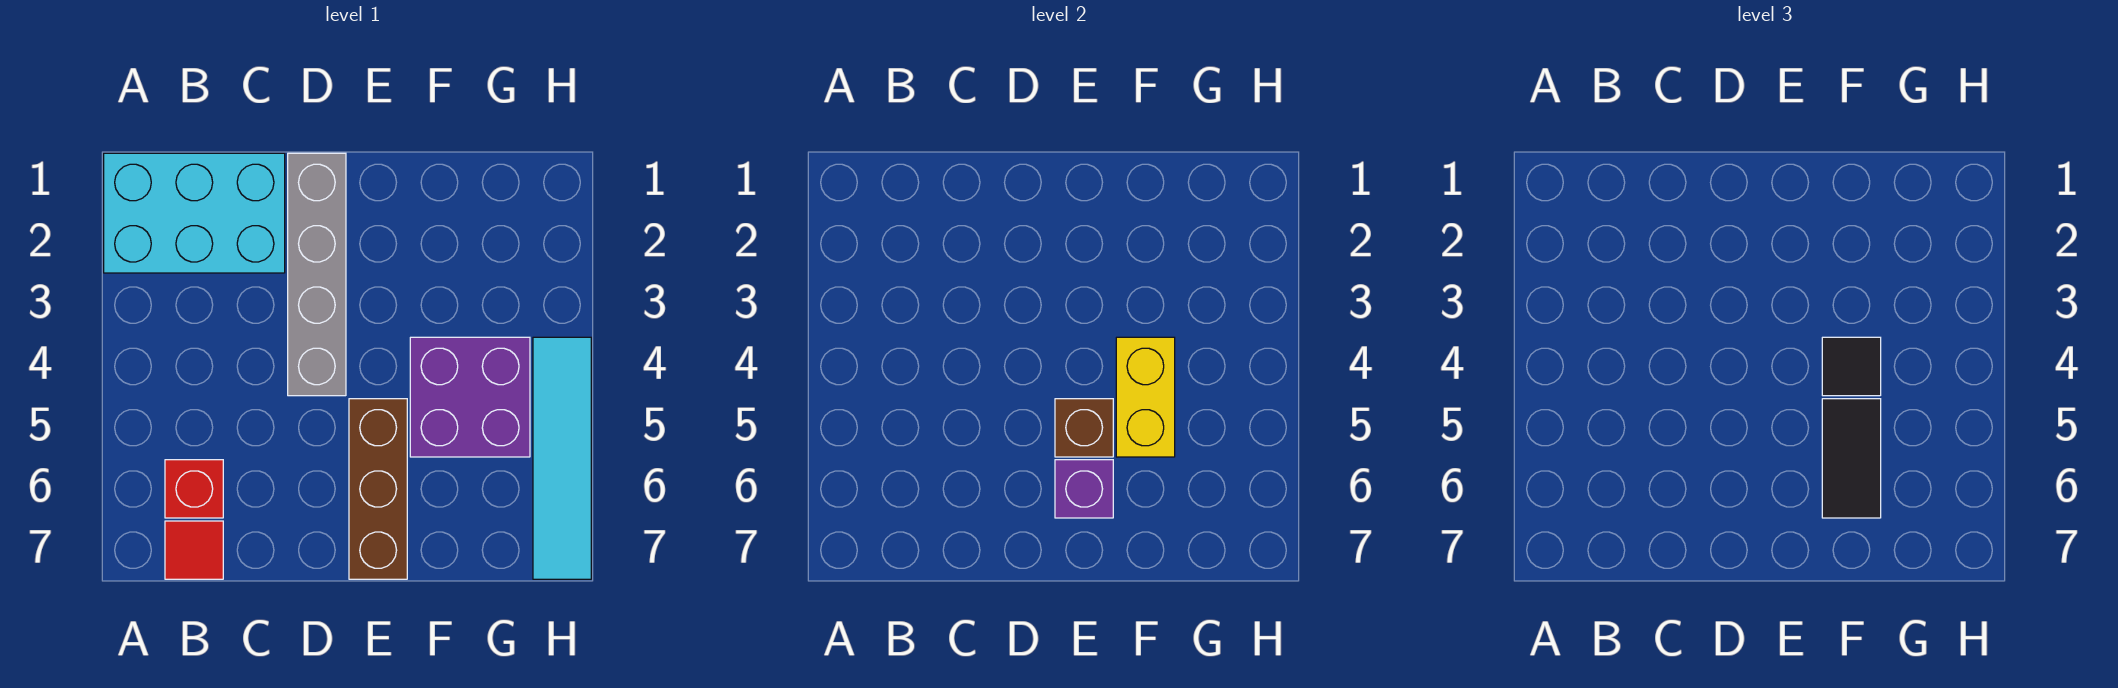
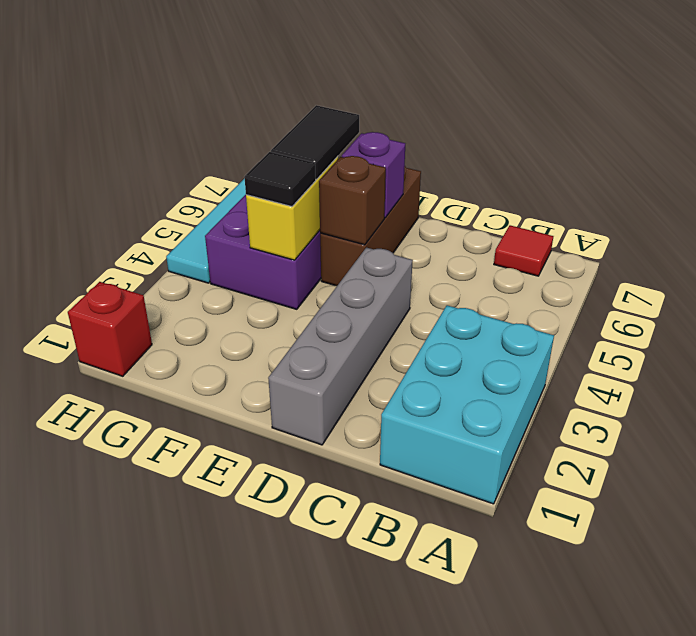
cyan 2x3 brick [104,153,285,273] -> cyan 2x3 brick turned to [380,305,554,504]
red 1x1 brick [165,460,223,518] -> red 1x1 brick moved to [68,282,152,376]

